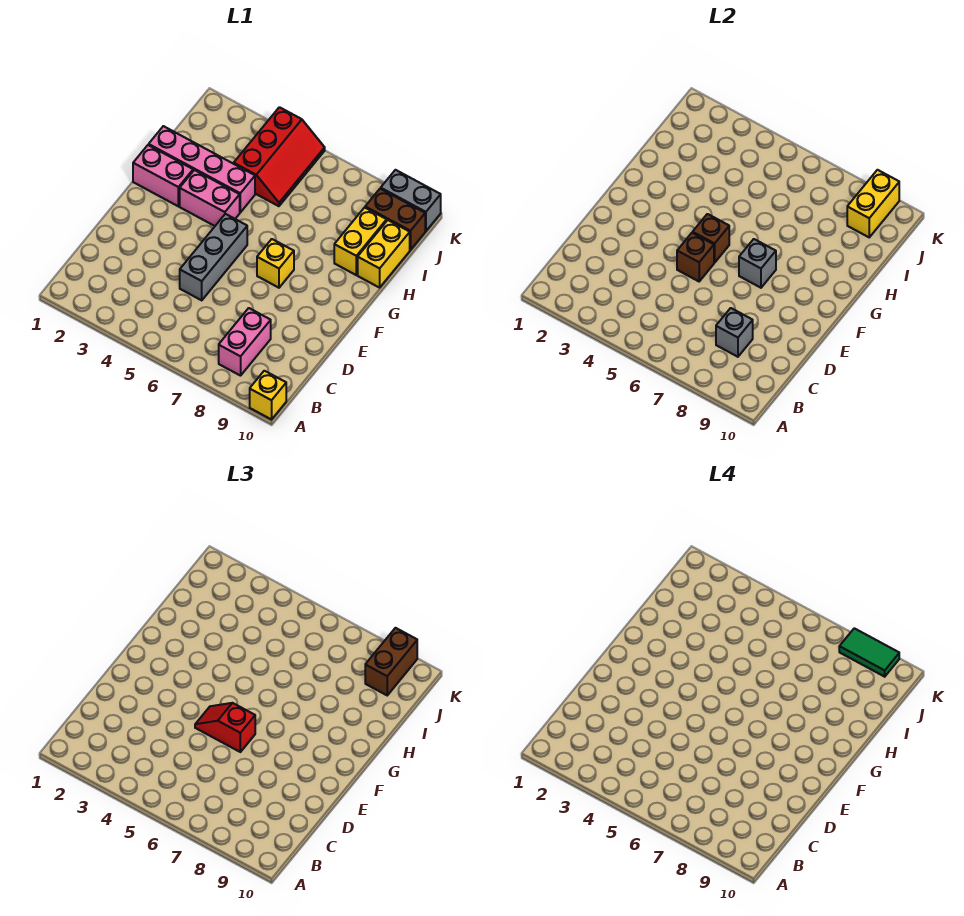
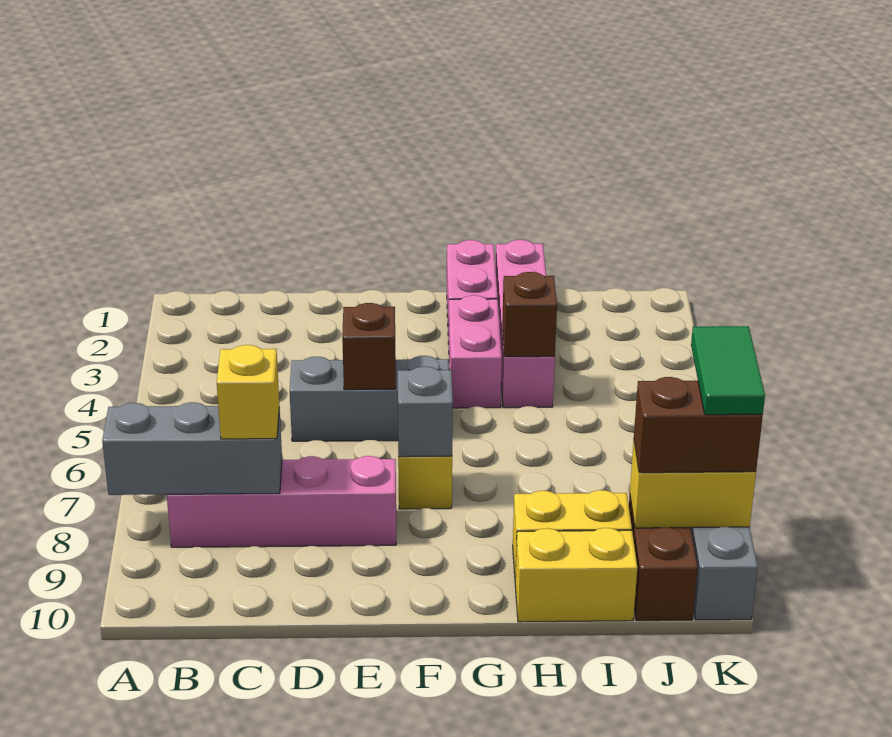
yellow 1x1 brick [250,371,286,420] -> yellow 1x1 brick moved to [217,345,279,439]
pink 1x2 brick [219,308,271,376] -> pink 1x4 brick [167,456,396,547]
grey 1x1 brick [716,308,753,357] -> grey 1x3 brick [102,402,282,495]
red 1x2 slope [195,703,255,752] -> none
brown 1x1 brick [693,214,729,263] -> brown 1x1 brick moved to [502,272,557,357]
red 2x3 slope [234,107,325,206] -> none

